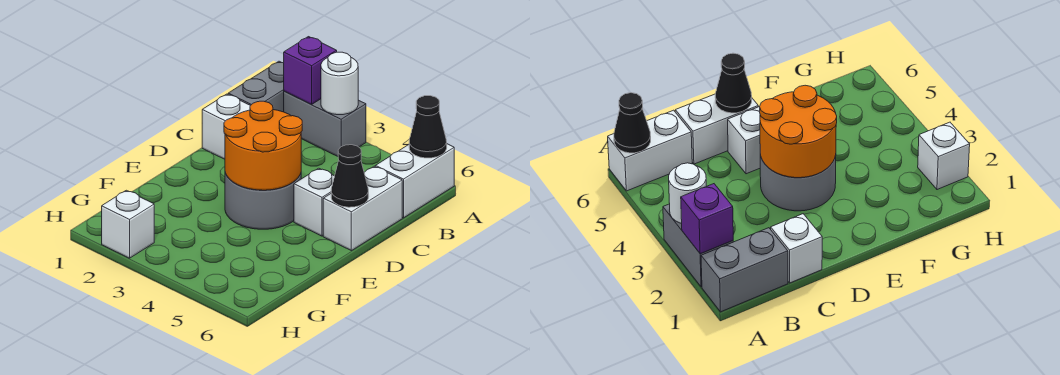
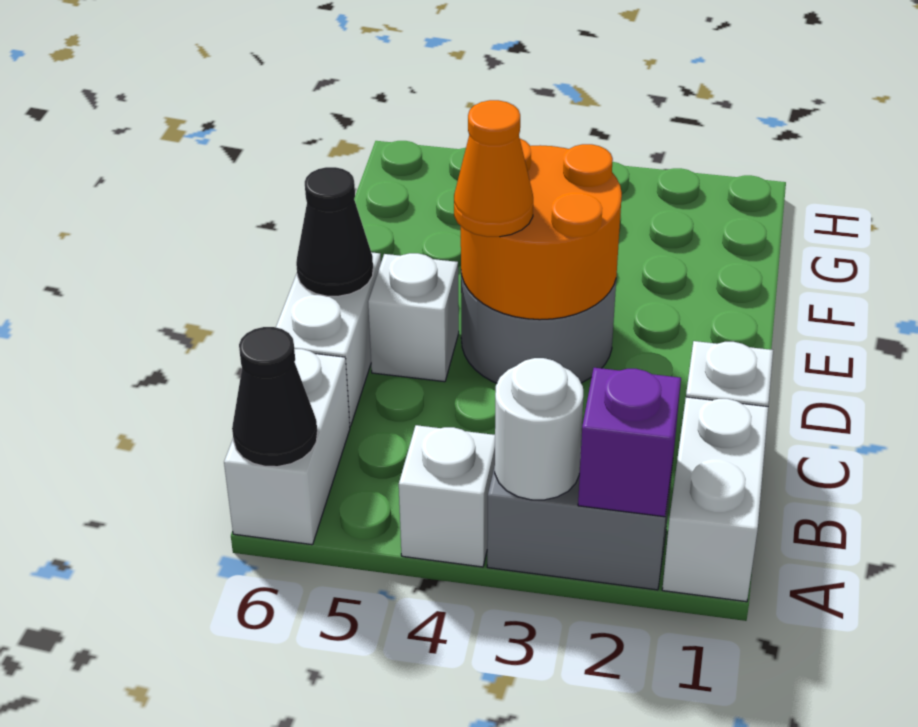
grey 1x2 brick [228,61,284,112] -> white 1x2 brick [662,397,768,602]
none -> orange 1x1 cone [454,100,533,237]
white 1x1 brick [102,190,154,258] -> white 1x1 brick moved to [399,425,495,567]

